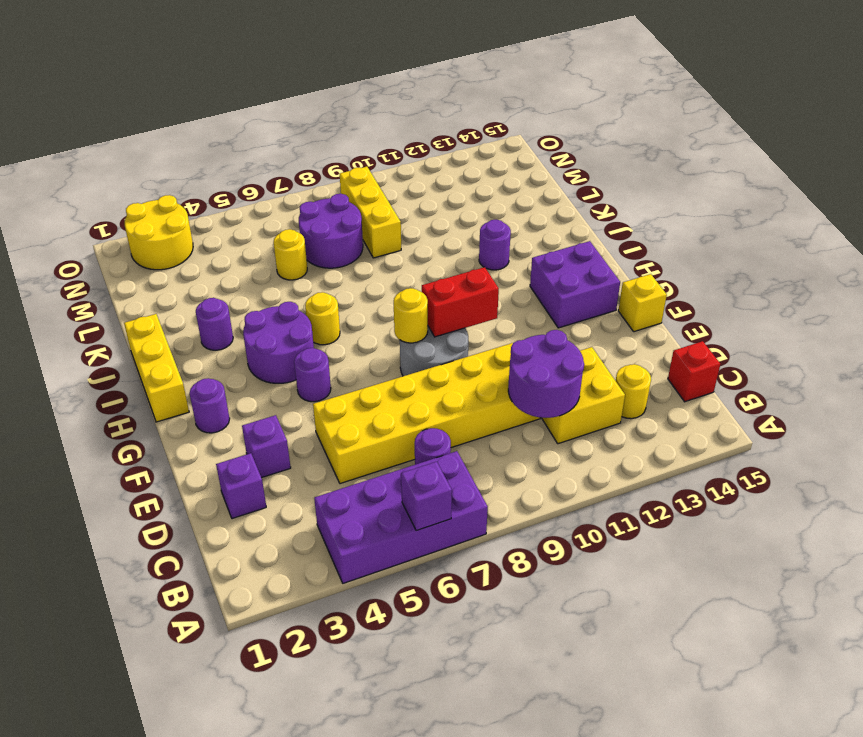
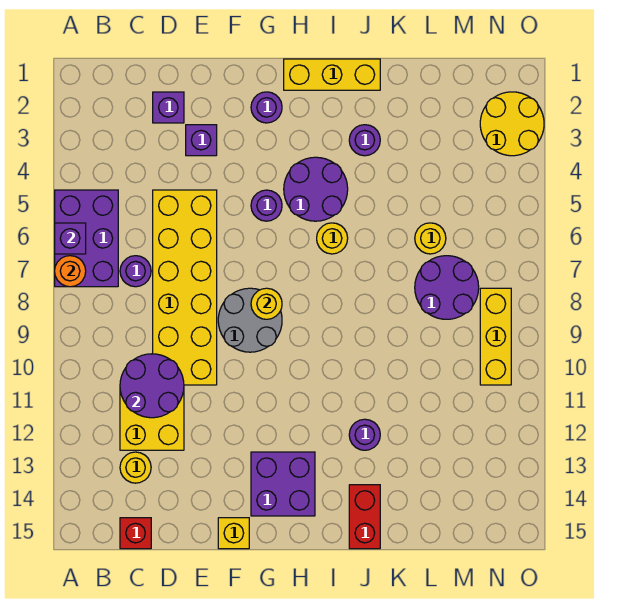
purple 2x4 brick [314,451,488,583] -> purple 2x3 brick [55,190,118,287]
none -> orange 1x1 round brick [55,256,86,287]
red 1x2 brick [422,267,499,337] -> red 1x2 brick moved to [349,485,380,549]
yellow 1x3 brick [340,167,401,258] -> yellow 1x3 brick turned to [480,288,511,385]

